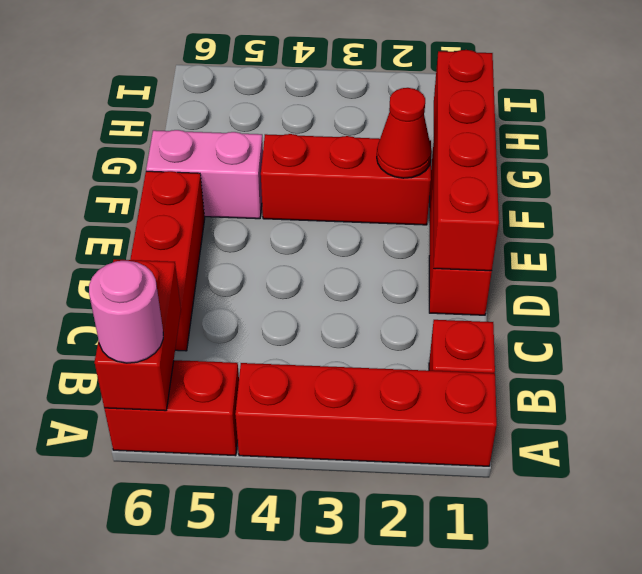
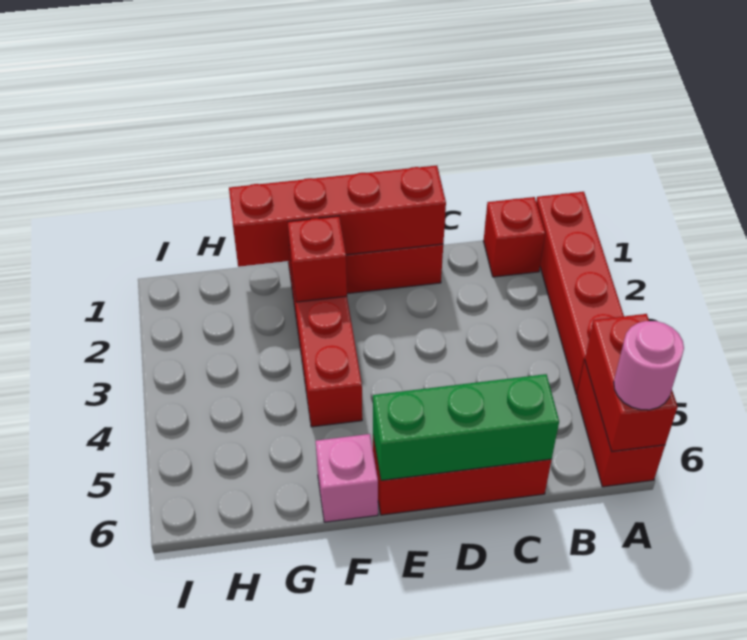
red 1x2 brick [95,259,181,411] -> red 1x2 brick turned to [585,314,678,452]
none -> green 1x3 brick [373,374,559,480]
red 1x1 cone [377,88,432,178] -> red 1x1 brick [288,216,347,302]
pink 1x2 brick [146,130,263,219] -> pink 1x1 brick [316,434,378,522]

